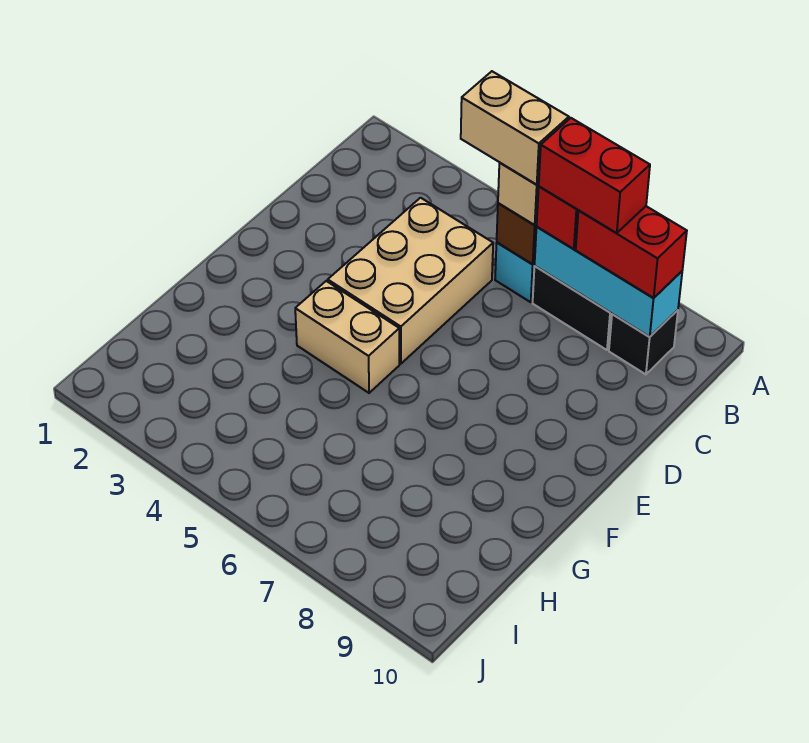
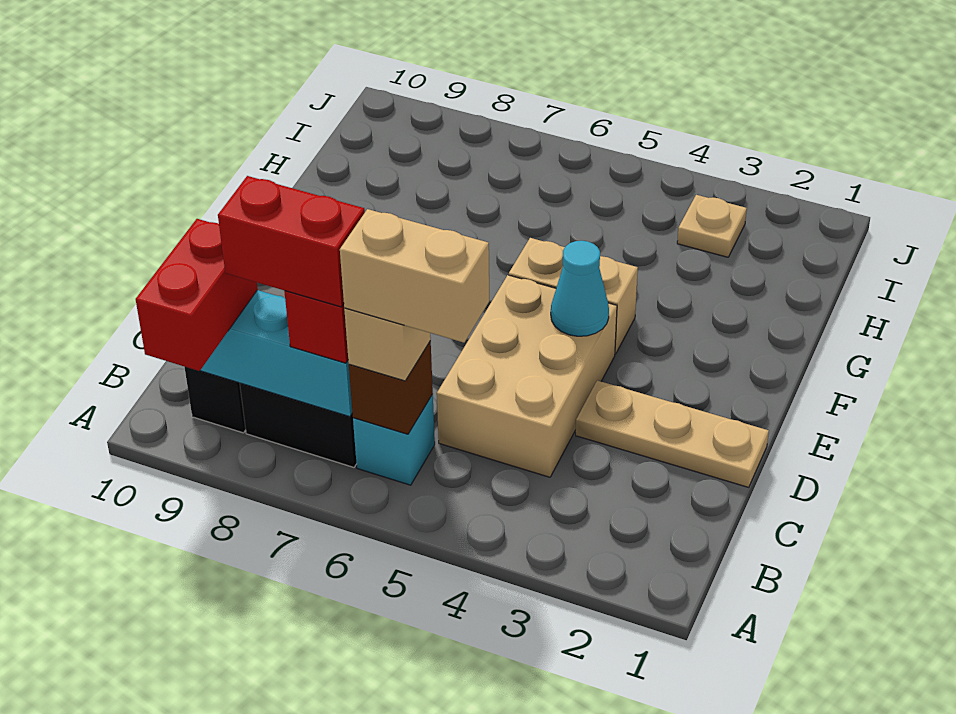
red 1x2 brick [576,206,687,298] -> red 1x2 brick turned to [136,219,258,371]
none -> tan 1x3 plate [576,381,769,487]
none -> cyan 1x1 cone [551,241,609,336]
none -> tan 1x1 plate [677,195,747,257]

